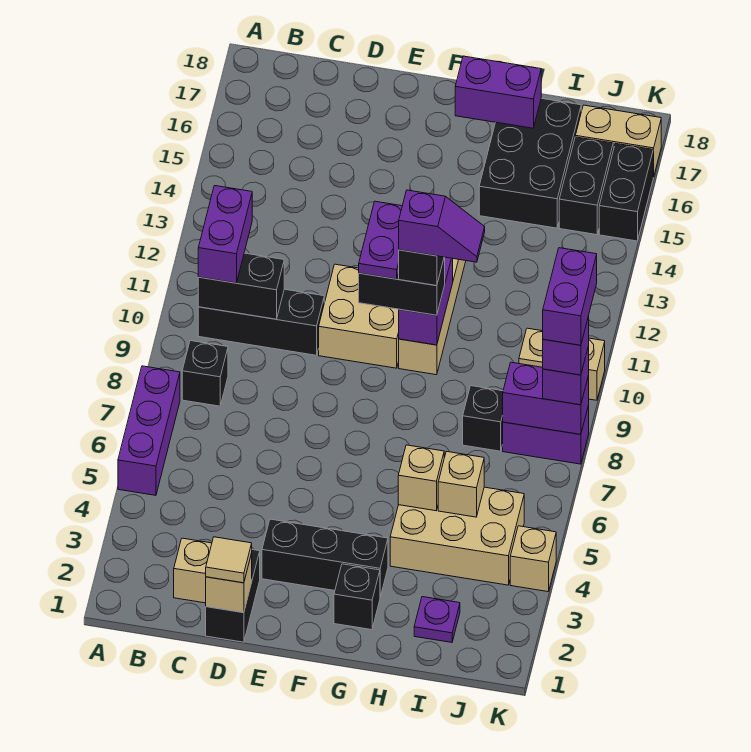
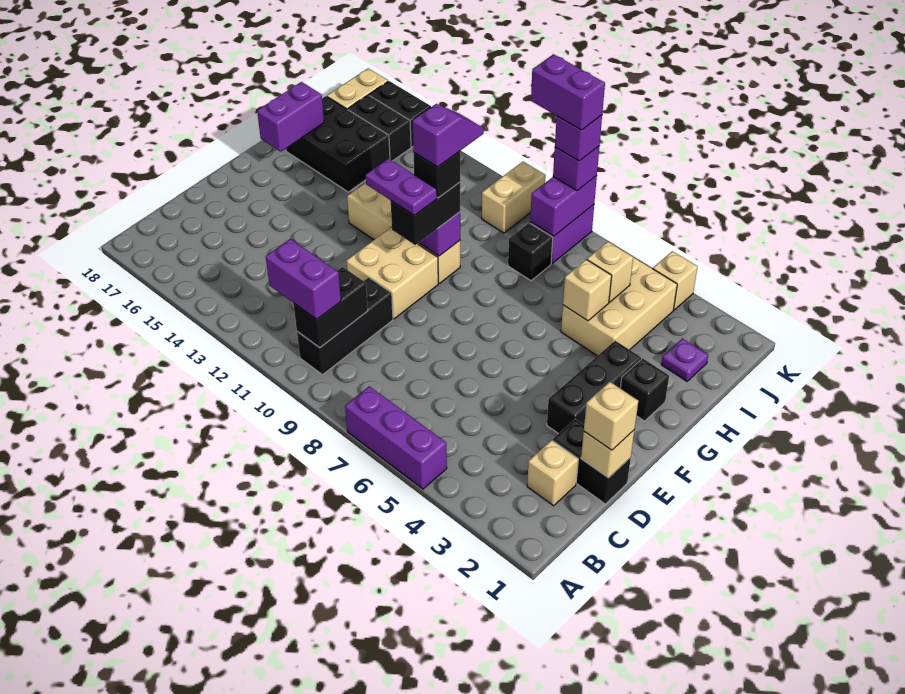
black 1x1 brick [182,341,228,406] -> none
tan 1x1 tile [206,537,252,583] -> tan 1x1 brick [584,382,638,450]

